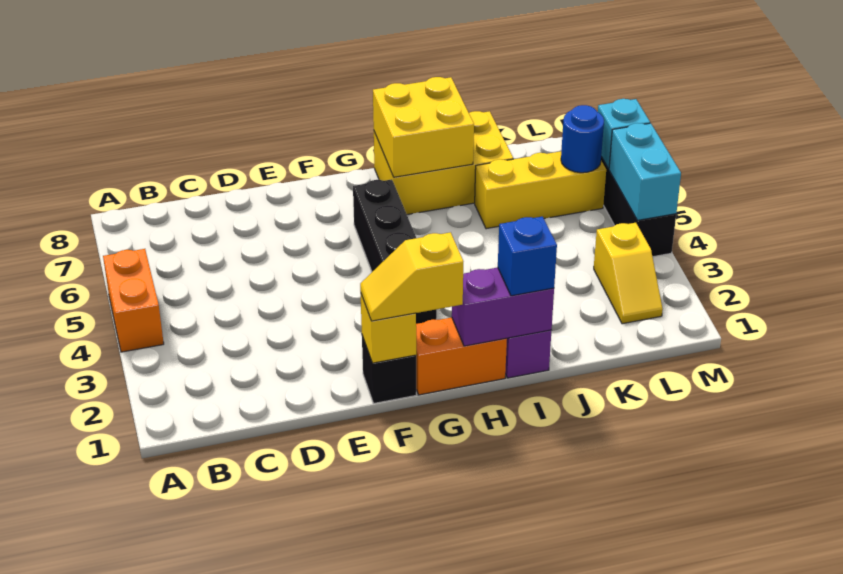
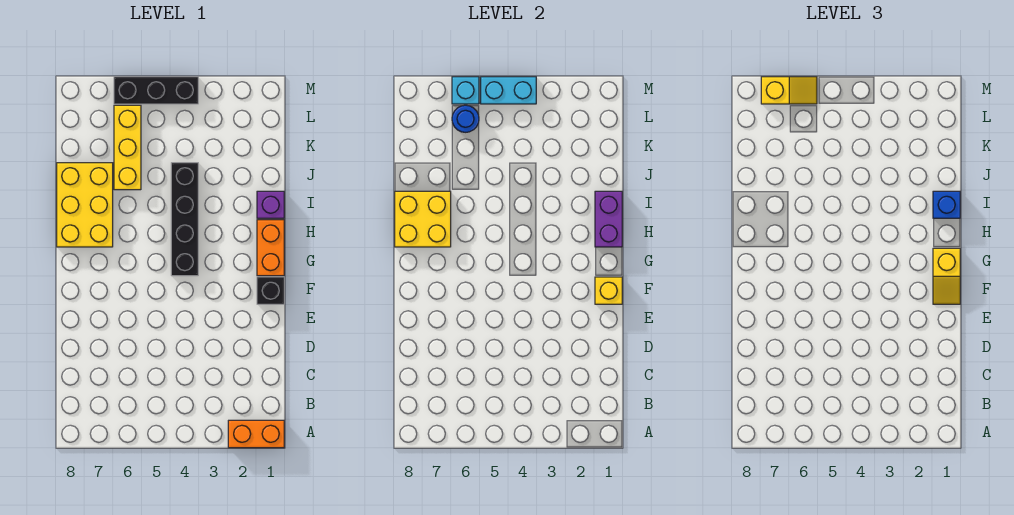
orange 1x2 brick [103,249,164,352] -> orange 1x2 brick moved to [228,420,284,448]
black 1x4 brick [353,179,437,324] -> black 1x4 brick turned to [171,163,198,276]
yellow 1x2 slope [594,223,663,324] -> yellow 1x2 slope moved to [761,77,817,104]

